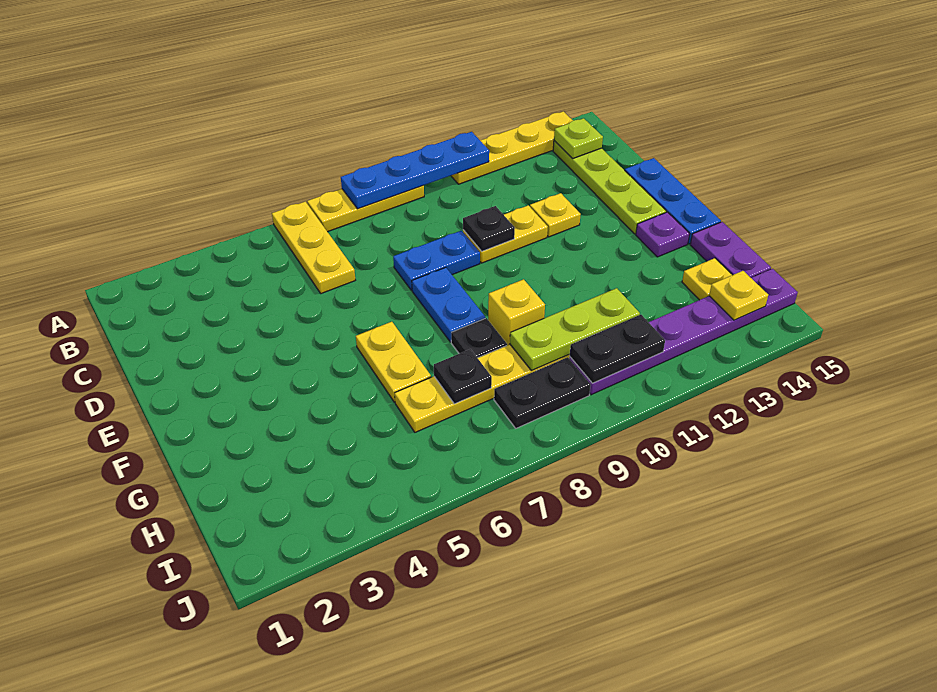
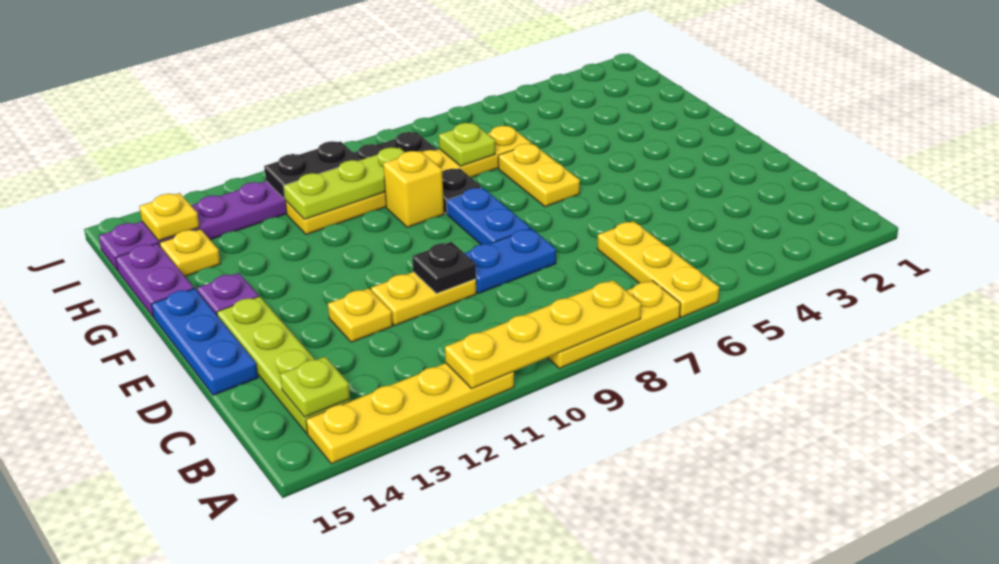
blue 1x4 plate [341,132,489,209] -> yellow 1x4 plate [445,280,641,389]
black 1x1 plate [434,349,492,404] -> lime 1x1 plate [439,123,495,166]

